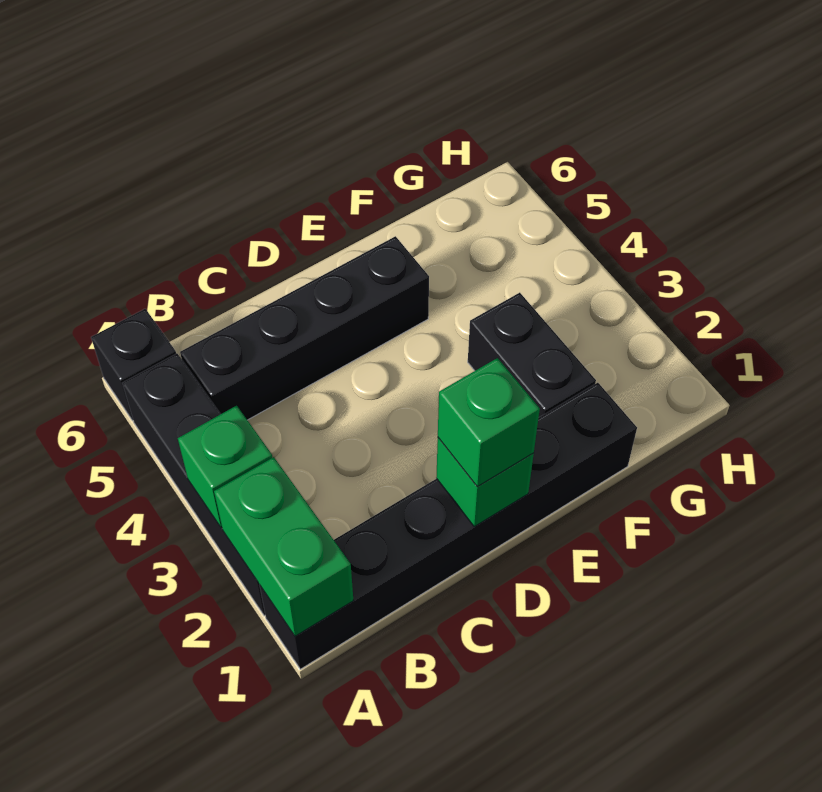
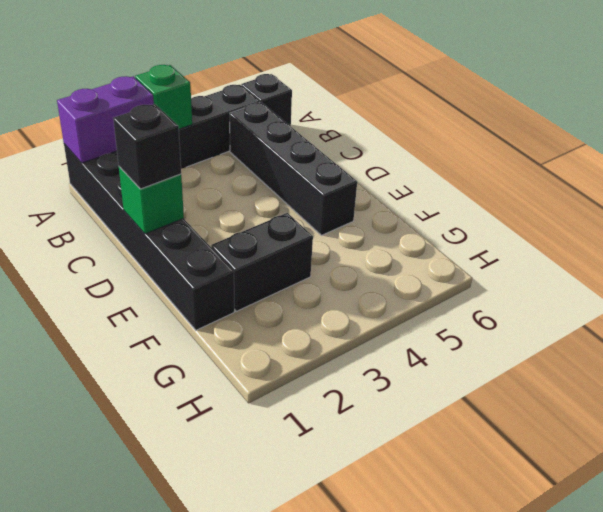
green 1x2 brick [214,457,353,636] -> purple 1x2 brick [57,76,154,163]
green 1x1 brick [438,358,540,487] -> black 1x1 brick [113,104,181,189]

